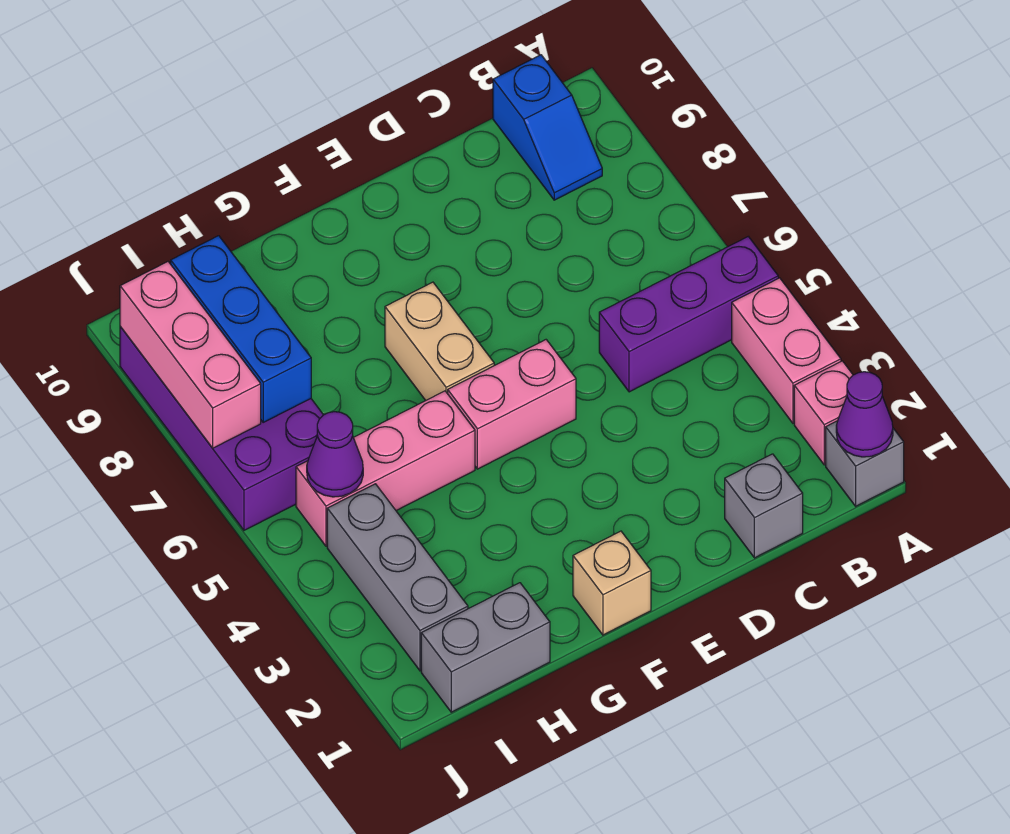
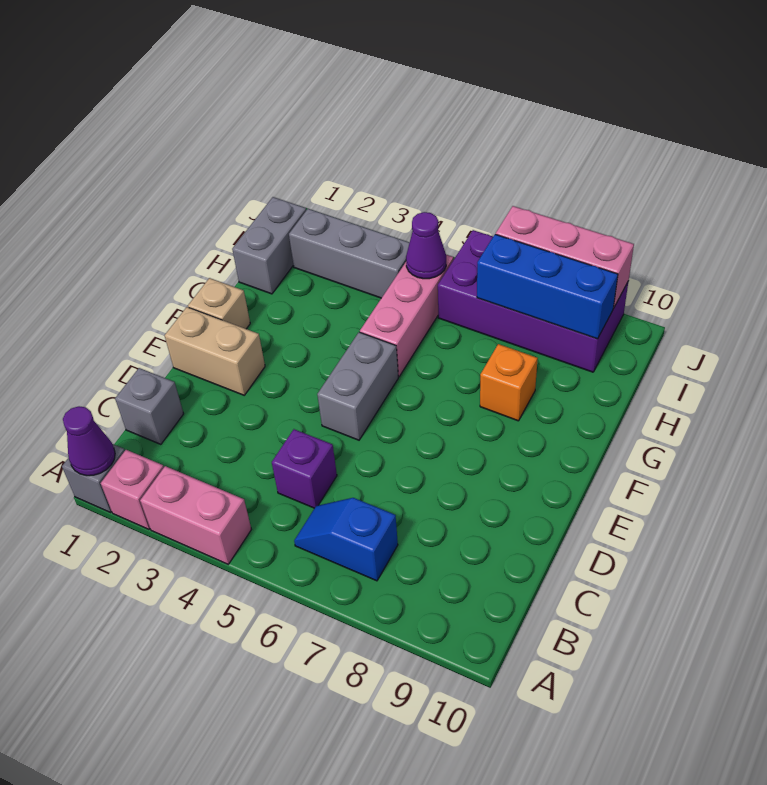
purple 1x3 brick [599,237,778,392] -> purple 1x1 brick [272,429,337,508]
blue 1x2 slope [493,55,602,200] -> blue 1x2 slope moved to [294,498,398,581]
pink 1x2 brick [448,340,576,469] -> grey 1x2 brick [317,332,398,440]
tan 1x2 brick [385,282,494,400] -> tan 1x2 brick moved to [165,307,265,395]
none -> orange 1x1 brick [480,344,538,421]

